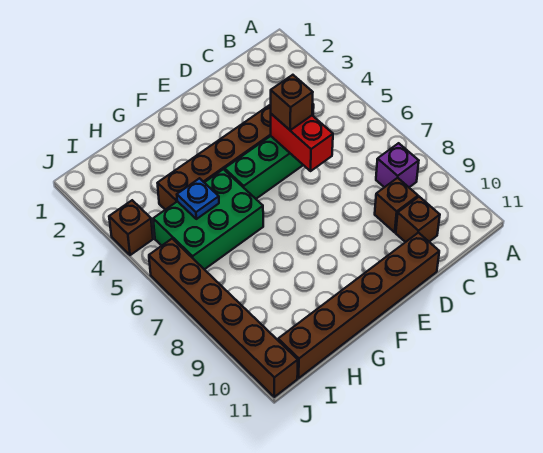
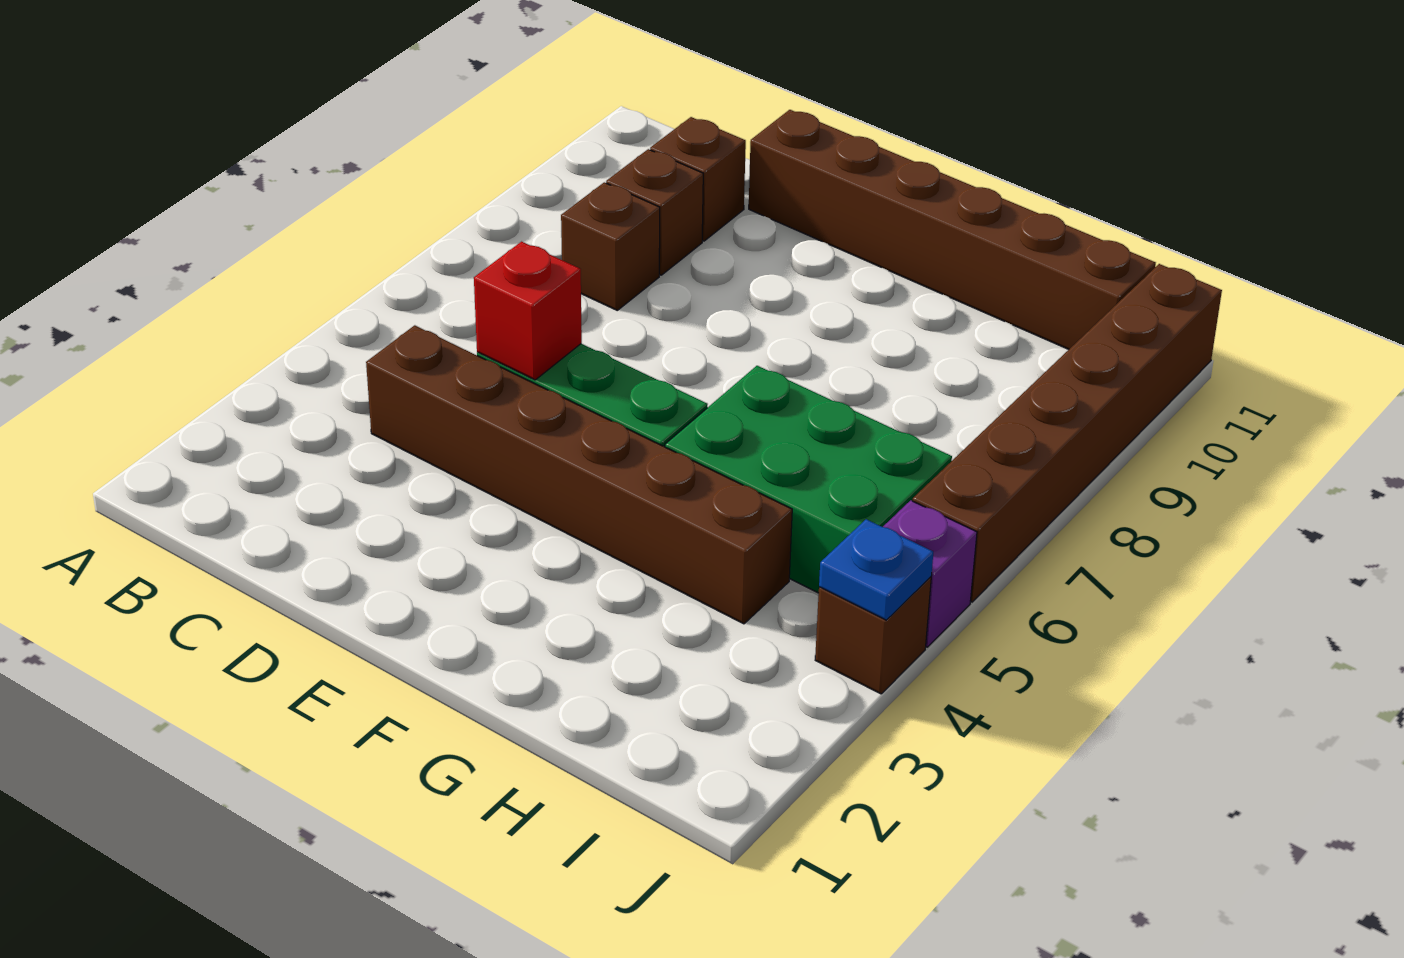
purple 1x1 brick [376,143,419,187] -> purple 1x1 brick moved to [883,500,977,647]
red 1x2 brick [271,114,333,171] -> red 1x1 brick [474,242,582,380]
brown 1x1 brick [271,75,313,130] -> brown 1x1 brick moved to [561,182,660,310]
blue 1x1 plate [177,178,219,219] -> blue 1x1 plate moved to [819,519,933,620]

